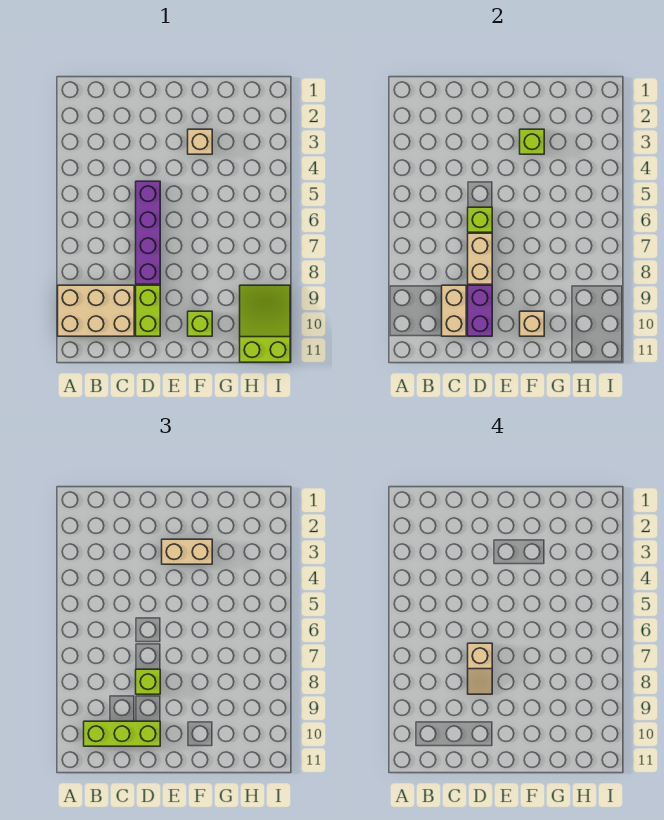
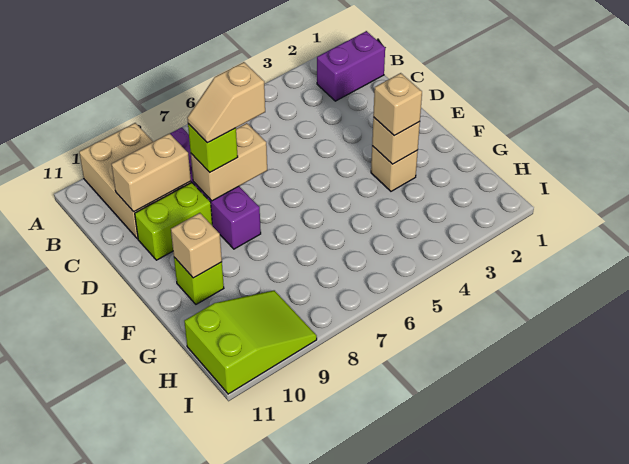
lime 1x3 brick [84,721,160,746] -> none
purple 1x4 brick [136,181,160,284] -> purple 1x4 brick turned to [170,128,261,249]
lime 1x1 brick [468,207,492,232] -> none
purple 1x2 brick [468,285,492,336] -> purple 1x2 brick moved to [317,31,385,101]
tan 1x2 brick [162,539,212,564] -> tan 1x1 brick [373,73,422,136]
lime 1x1 brick [520,129,544,154] -> tan 1x1 brick [372,117,420,164]

